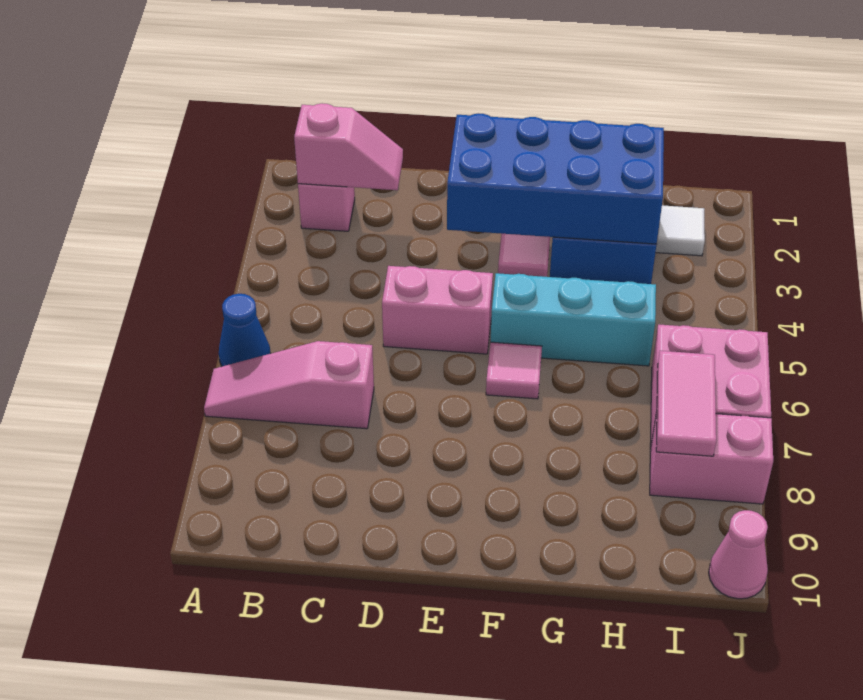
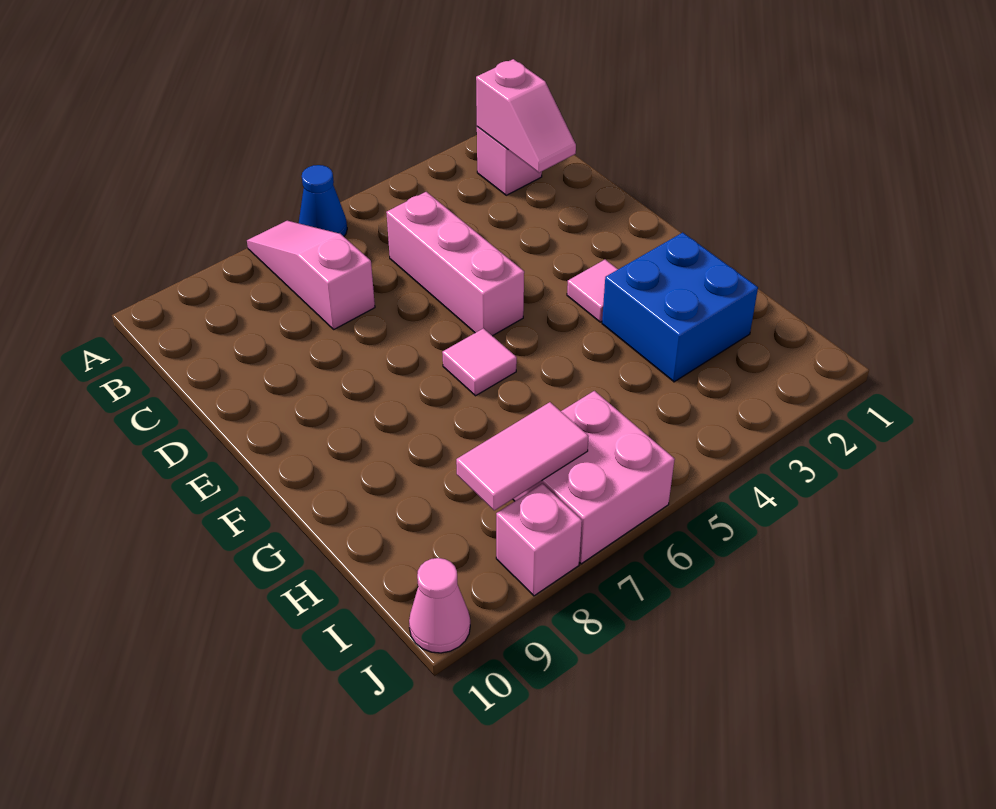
pink 1x2 brick [382,266,493,354] -> pink 1x3 brick [386,192,524,336]
blue 2x4 brick [447,113,664,244] -> none
cyan 1x3 brick [491,273,656,366] -> none
white 1x1 tile [656,205,705,256] -> none
pink 1x2 brick [650,412,773,504] -> pink 1x1 brick [496,484,582,596]

